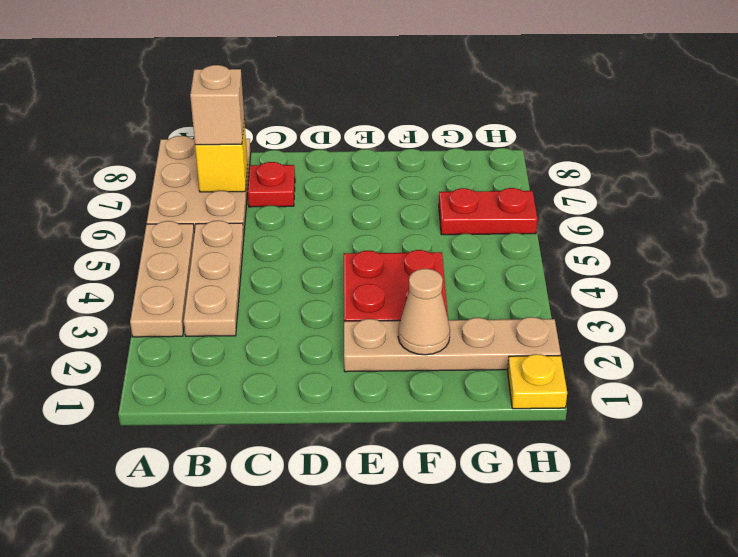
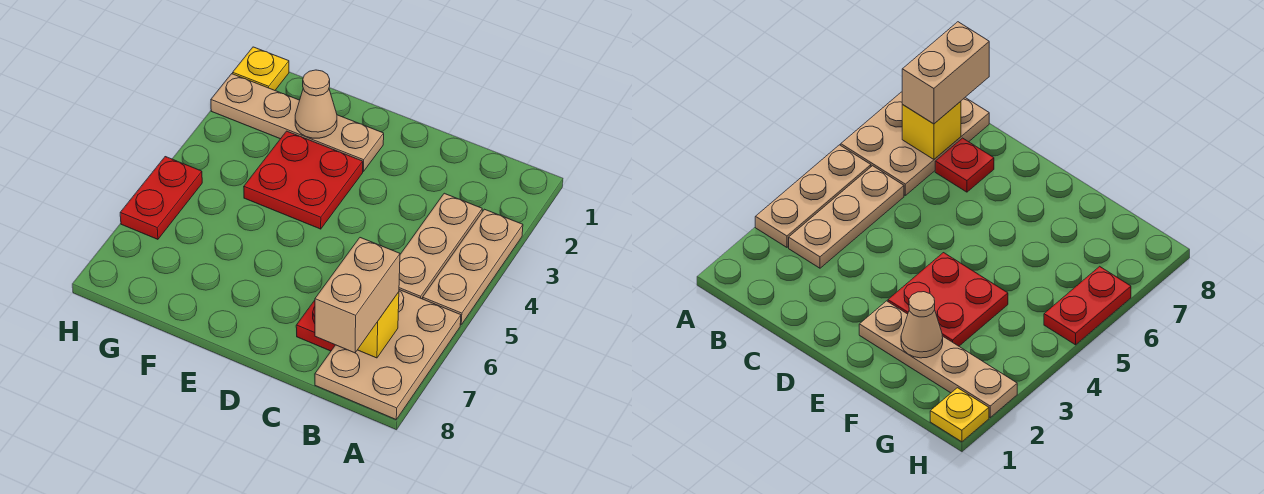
tan 1x1 brick [190,65,244,145] -> tan 1x2 brick [315,238,400,353]
red 1x2 plate [439,188,537,235] -> red 1x2 plate turned to [120,157,202,239]

